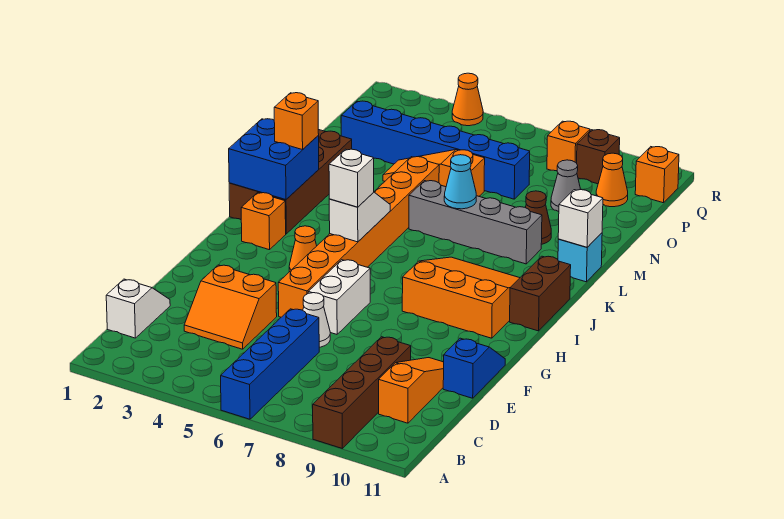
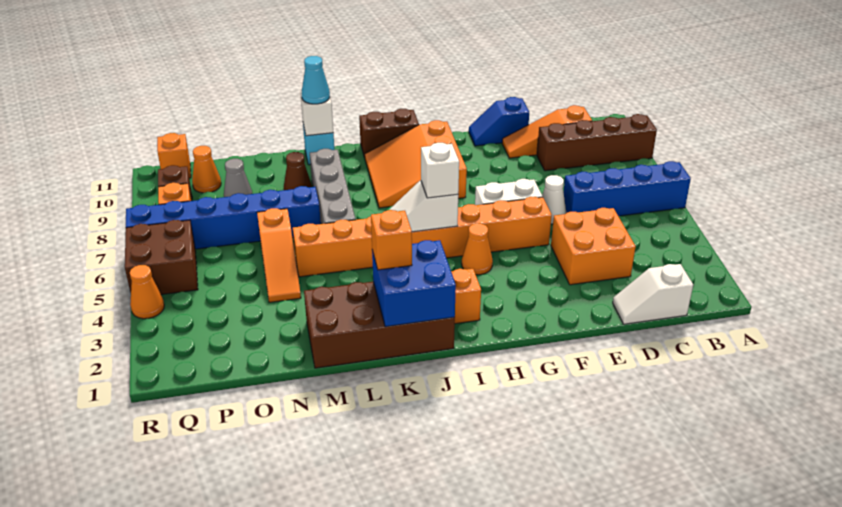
orange 2x2 slope [184,265,277,349] -> orange 2x2 brick [551,208,636,285]
cyan 1x1 cone [444,155,476,209] -> cyan 1x1 cone moved to [302,56,330,104]
blue 1x6 brick [341,101,530,199] -> blue 1x6 brick turned to [126,186,321,249]
none -> brown 2x2 brick [125,220,198,295]

